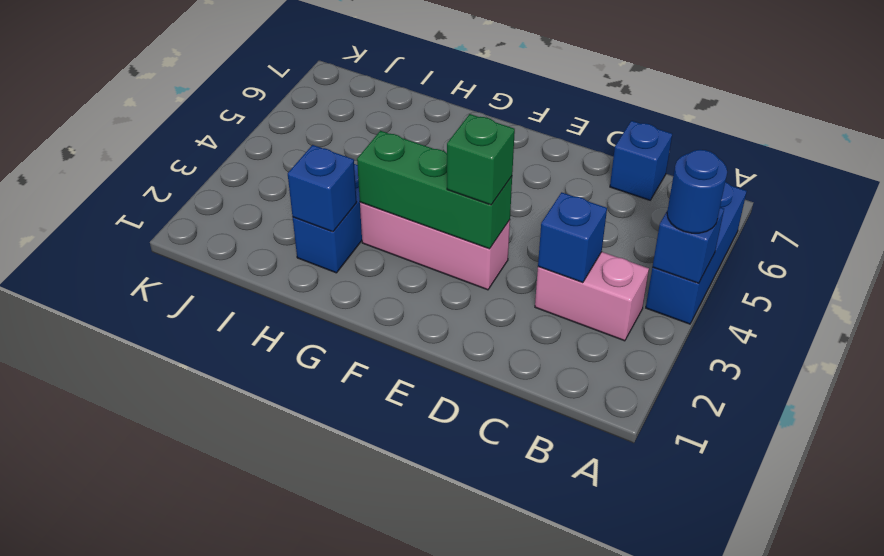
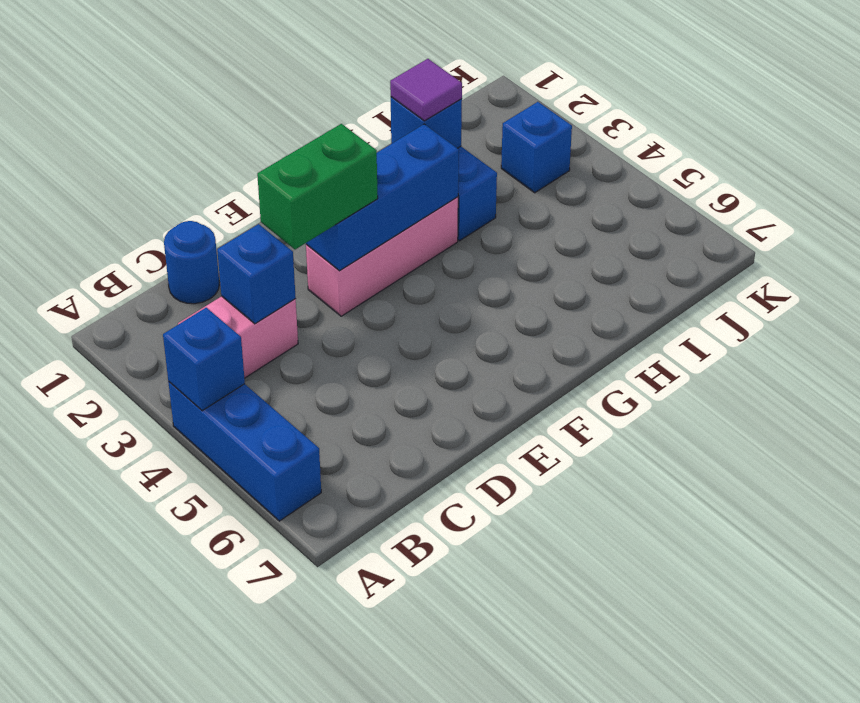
blue 1x1 round brick [667,150,727,233] -> blue 1x1 round brick moved to [164,221,219,304]
blue 1x1 brick [610,121,672,200] -> blue 1x1 brick moved to [501,102,572,193]
green 1x3 brick [357,131,512,249] -> blue 1x3 brick [306,124,459,271]
green 1x1 brick [447,114,515,205] -> green 1x2 brick [257,124,378,249]
none -> purple 1x1 tile [390,59,462,121]

